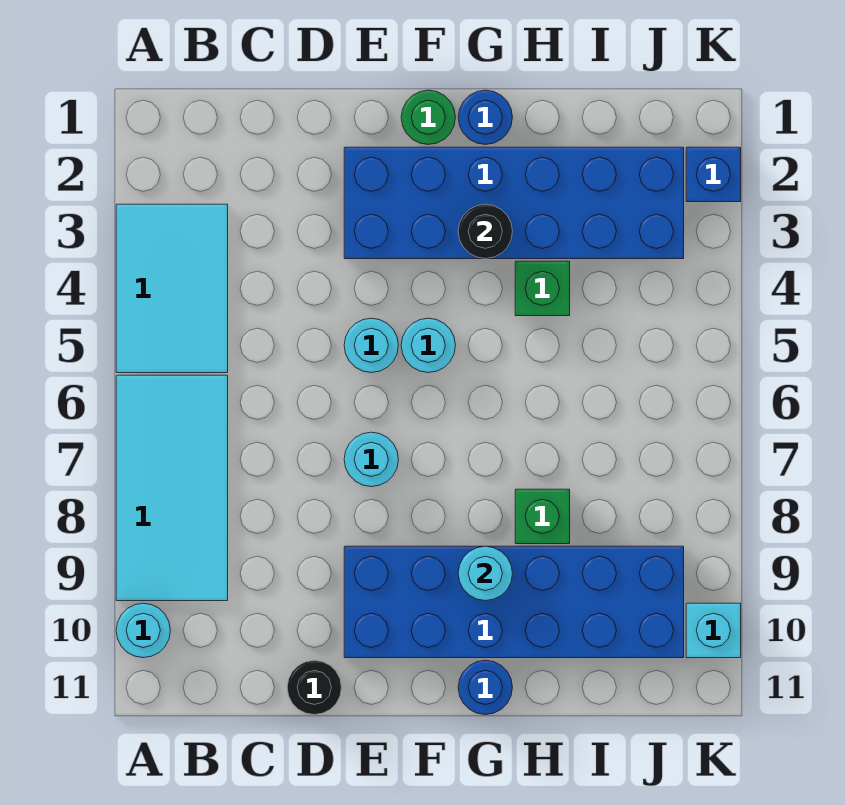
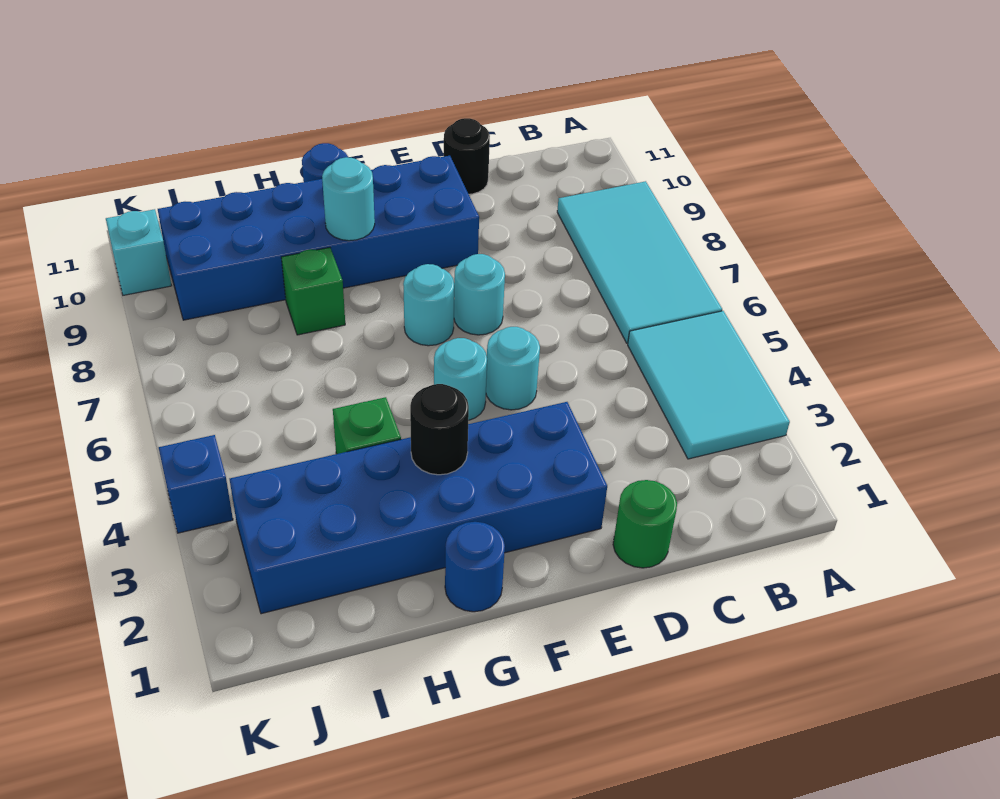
cyan 1x1 round brick [116,603,170,658] -> cyan 1x1 round brick moved to [403,264,454,346]
green 1x1 round brick [401,90,455,145] -> green 1x1 round brick moved to [613,480,677,568]
blue 1x1 brick [686,147,741,202] -> blue 1x1 brick moved to [159,435,233,533]

